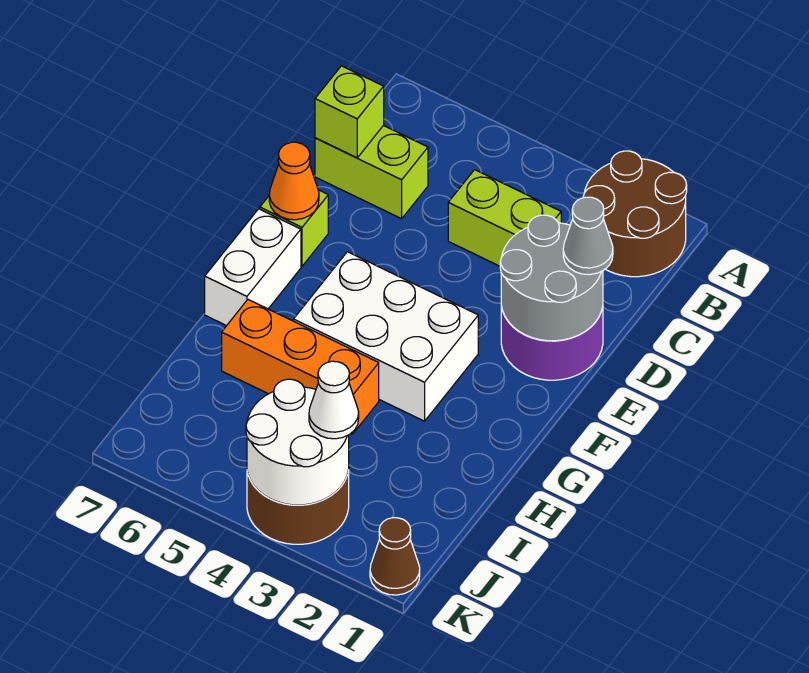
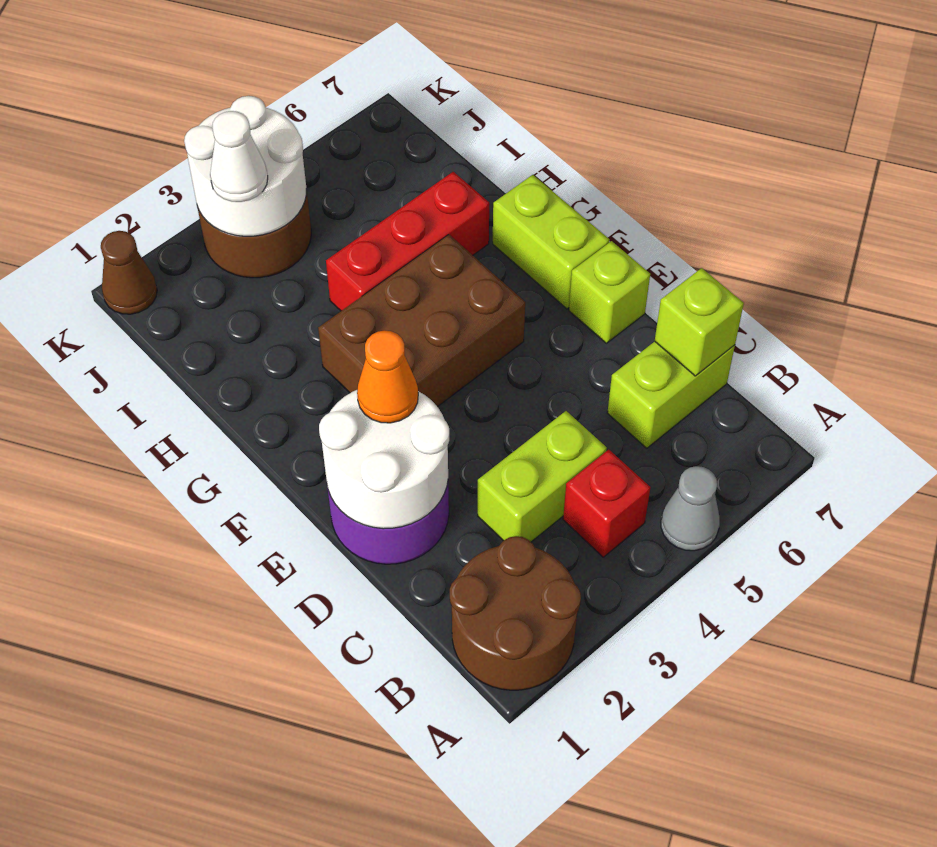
none -> red 1x1 brick [563,450,650,557]
grey 2x2 round brick [500,215,603,341] -> white 2x2 round brick [319,390,449,529]
grey 1x1 cone [563,197,613,275] -> grey 1x1 cone moved to [661,466,720,551]
orange 1x1 cone [269,142,319,220] -> orange 1x1 cone moved to [357,330,418,423]
white 2x3 brick [293,252,478,421] -> brown 2x3 brick [318,235,525,407]
white 1x2 brick [205,209,301,326] -> lime 1x2 brick [493,175,609,309]
orange 1x3 brick [222,300,379,434] -> red 1x3 brick [326,172,489,311]

